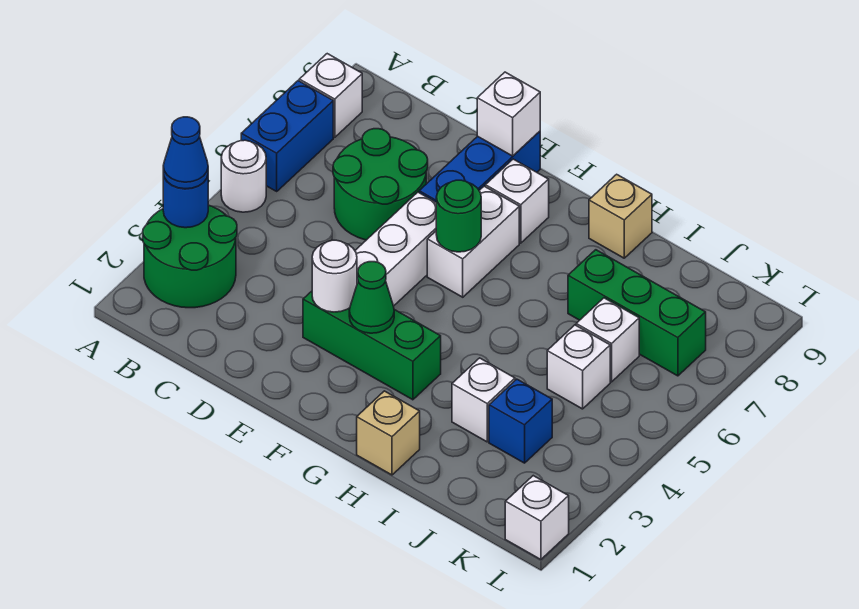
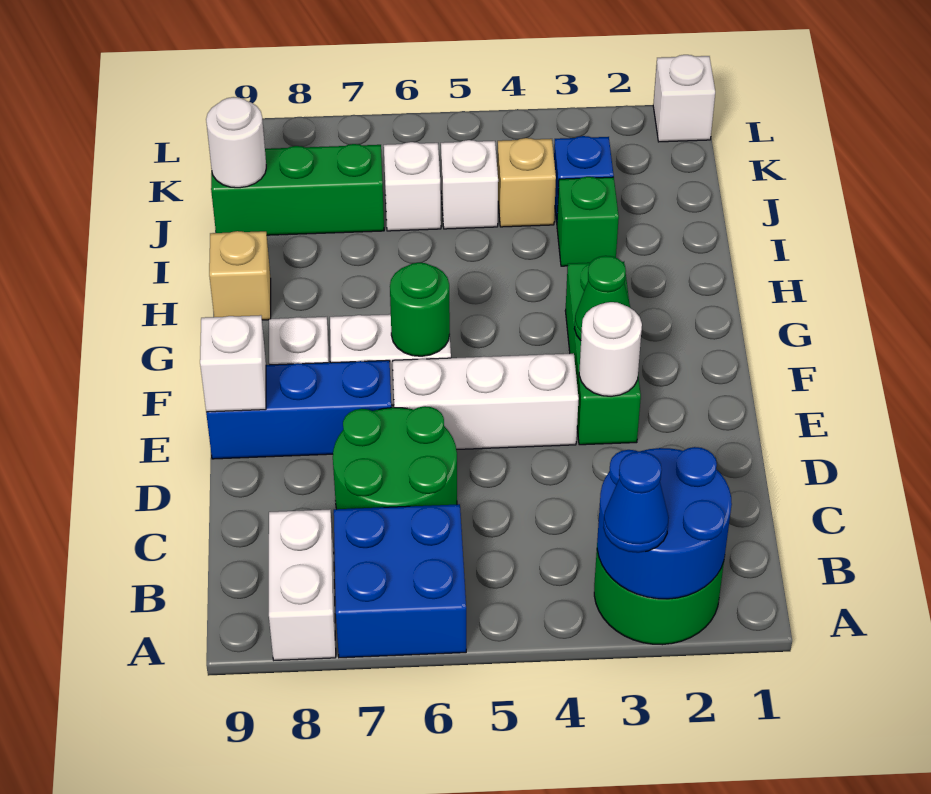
blue 1x1 round brick [163,174,208,228] -> blue 2x2 round brick [597,447,732,599]
white 1x1 round brick [221,140,266,212] -> white 1x1 round brick moved to [206,97,266,188]
blue 1x2 brick [241,81,333,191] -> blue 2x2 brick [334,504,466,658]
white 1x1 brick [299,54,362,137] -> white 1x2 brick [269,510,336,660]
tan 1x1 brick [357,391,420,475] -> tan 1x1 brick moved to [497,138,556,227]
white 1x1 brick [452,358,515,442] -> green 1x1 brick [557,177,619,266]
green 1x3 brick [568,250,706,376] -> green 1x3 brick turned to [211,144,384,235]

